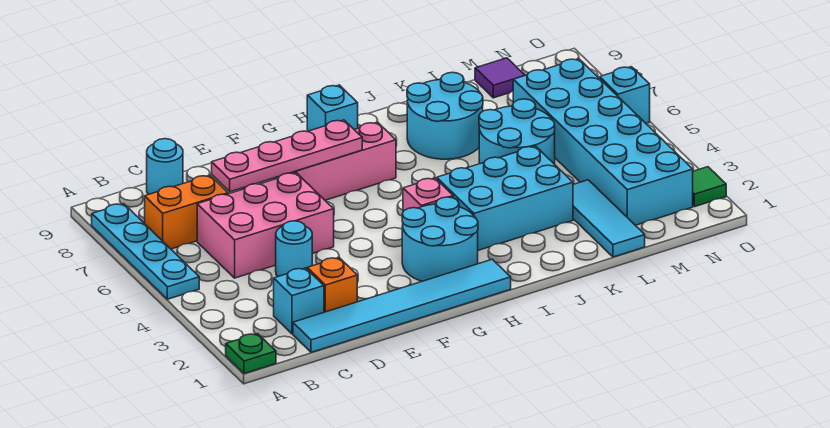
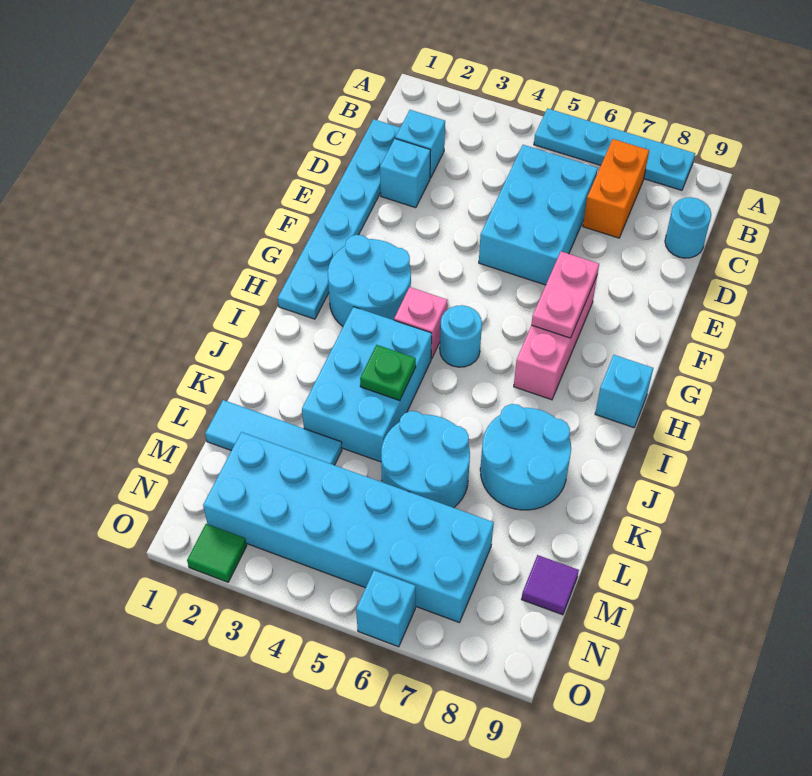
green 1x1 plate [226,334,276,374] -> green 1x1 plate moved to [360,345,416,400]
cyan 1x6 tile [293,259,511,352] -> cyan 1x6 plate [278,119,400,319]
pink 2x3 brick [197,173,334,278] -> cyan 2x3 brick [479,145,598,285]
orange 1x1 brick [307,258,357,312] -> cyan 1x1 brick [380,139,431,208]
cyan 1x1 round brick [276,221,312,277] -> cyan 1x1 round brick moved to [440,305,482,367]
pink 1x4 plate [212,120,362,192] -> pink 1x2 plate [531,251,599,338]

